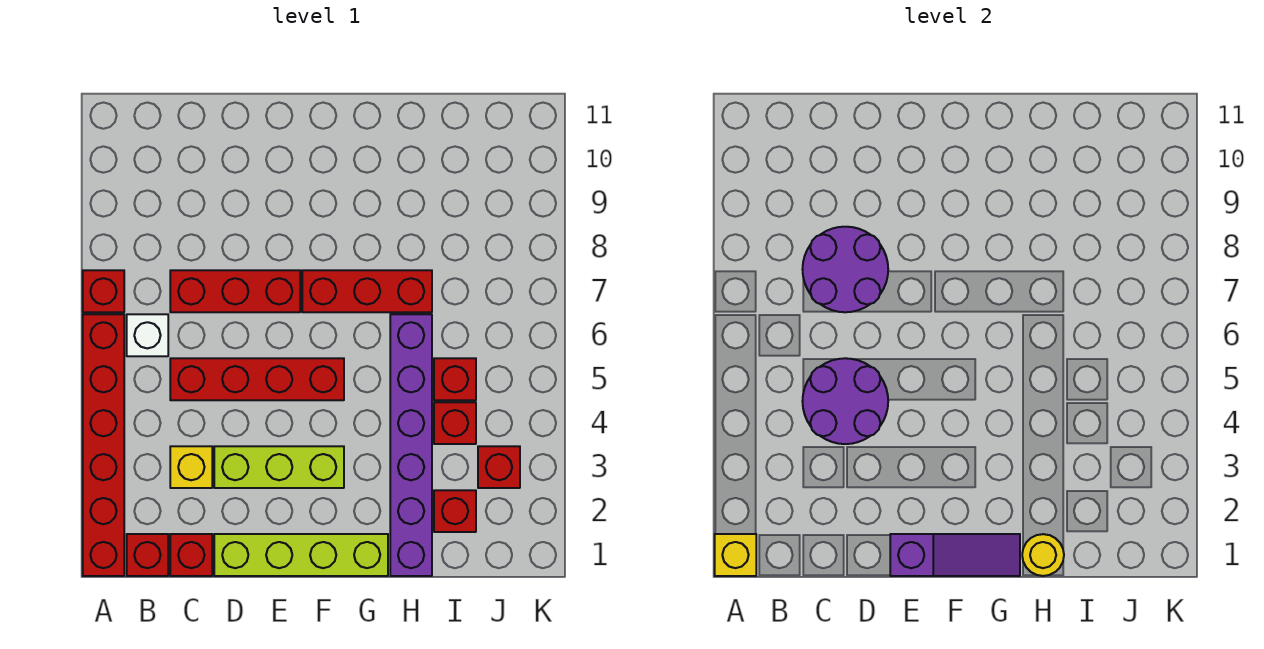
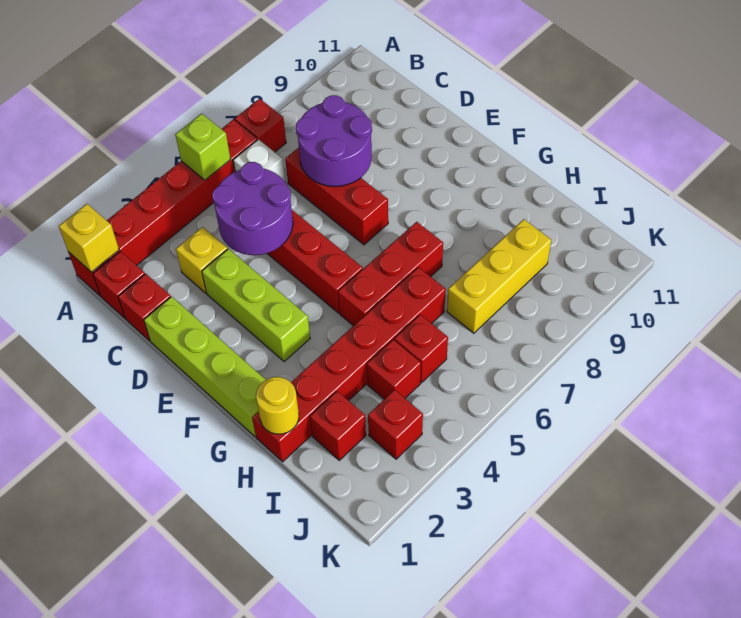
none -> lime 1x1 brick [175,113,231,180]
purple 1x3 slope [890,534,1020,576] -> none
red 1x3 brick [302,270,432,312] -> red 1x3 brick turned to [338,222,443,326]
purple 1x6 brick [390,314,432,576] -> red 1x6 brick [252,267,446,462]
none -> yellow 1x3 brick [447,219,551,333]

